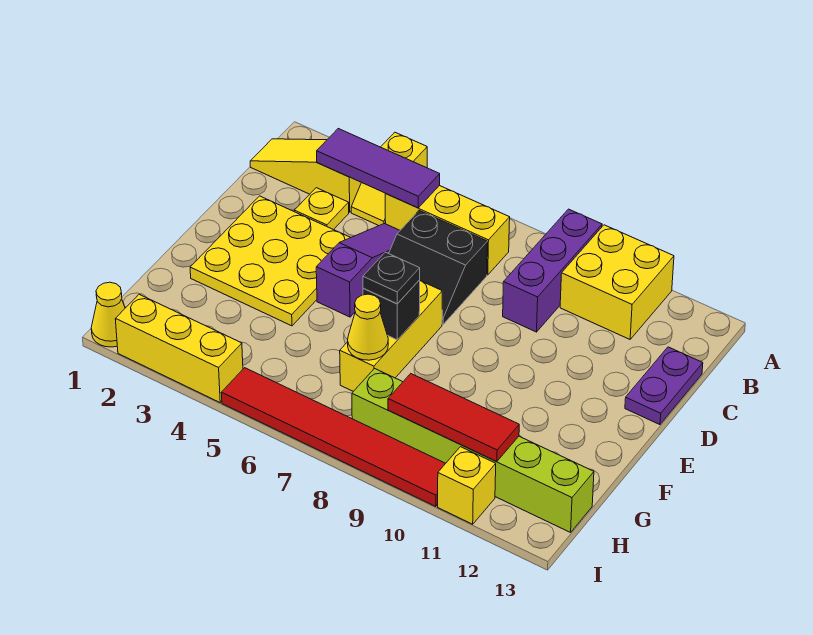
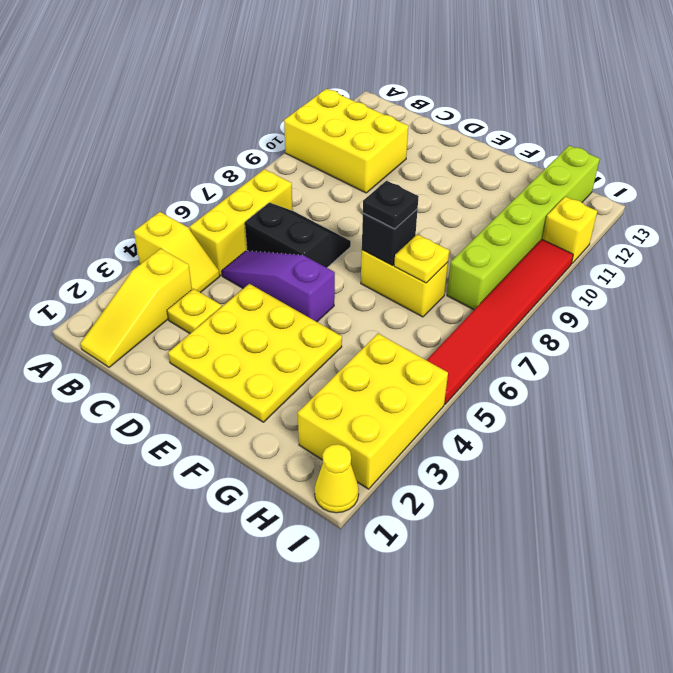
purple 1x3 brick [503,209,602,332] -> none
yellow 2x2 brick [560,225,674,339] -> yellow 2x3 brick [284,89,408,193]
purple 1x3 tile [317,129,440,208] -> none
black 2x2 slope [389,211,487,324] -> black 2x2 slope turned to [245,203,351,268]
purple 1x2 plate [625,347,703,425] -> none
yellow 1x3 brick [340,281,442,391] -> yellow 1x2 brick [361,250,448,317]
yellow 1x1 cone [348,294,388,360] -> yellow 1x1 plate [394,234,449,283]
red 1x3 tile [388,374,519,461] -> none
yellow 1x3 brick [116,294,243,402] -> yellow 2x3 brick [298,334,448,489]

